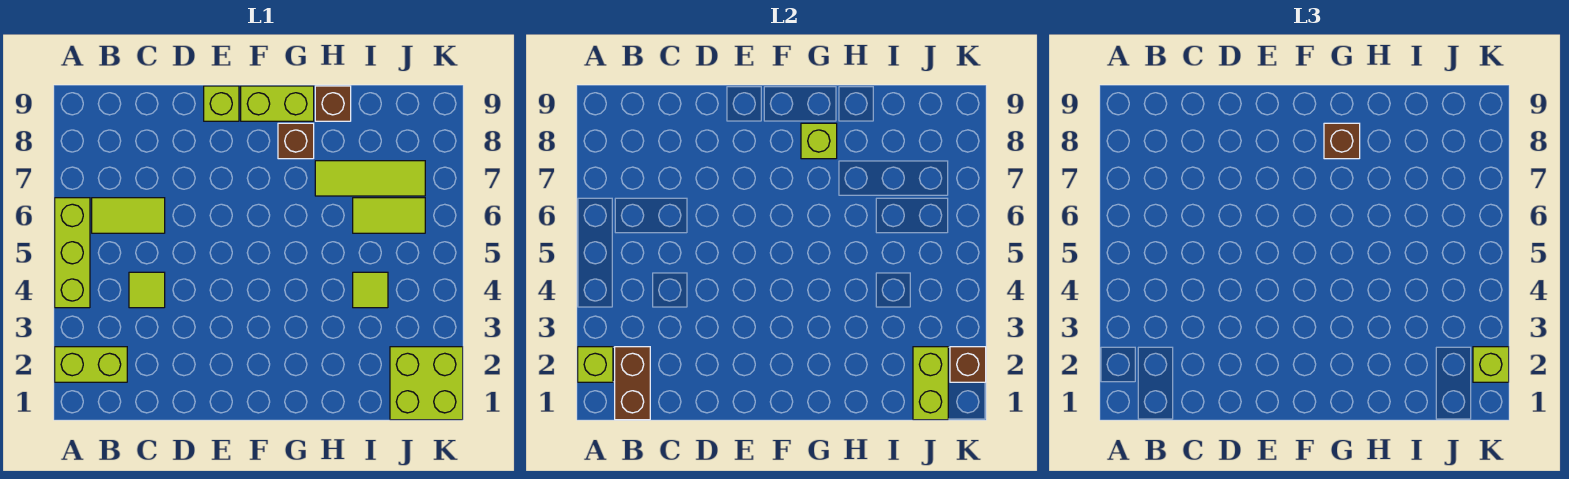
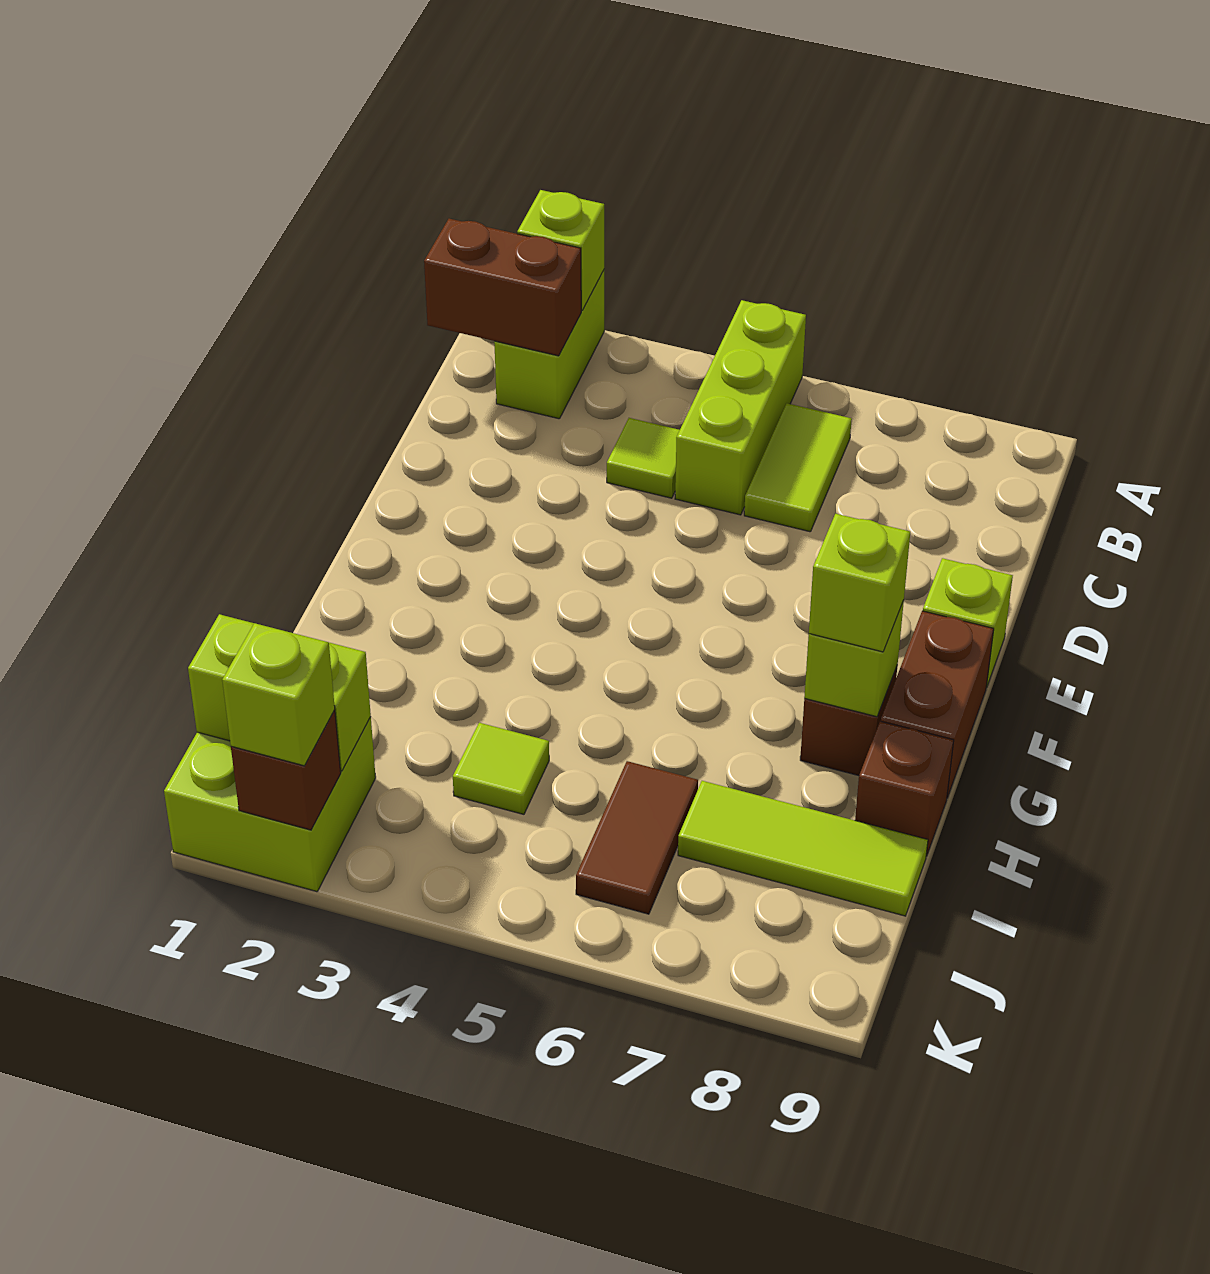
lime 1x3 brick [55,198,90,308] -> lime 1x3 brick turned to [675,300,806,515]
lime 1x2 brick [241,86,314,121] -> brown 1x2 brick [881,611,994,798]
brown 1x1 brick [1324,123,1360,159] -> lime 1x1 brick [809,514,910,652]
lime 1x3 tile [315,161,425,196] -> lime 1x3 tile turned to [678,781,928,916]
lime 1x2 tile [353,198,425,233] -> brown 1x2 tile [576,761,698,914]

